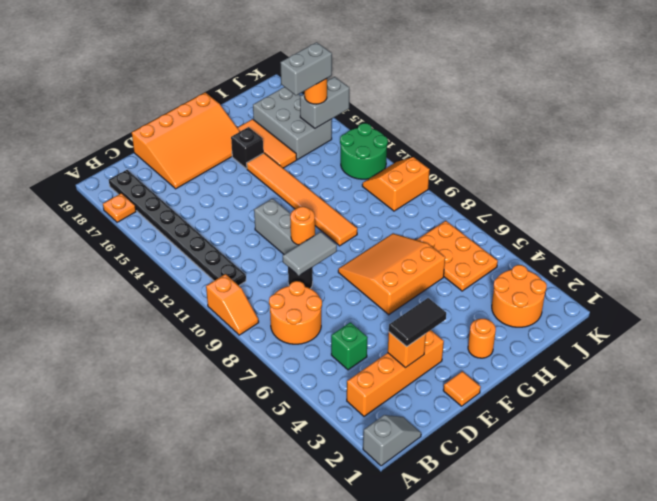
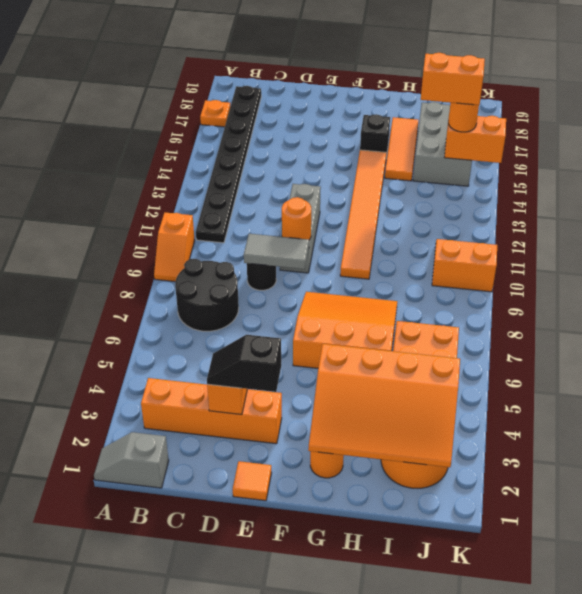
grey 1x2 slope [363,415,421,466] -> grey 1x2 slope turned to [94,432,169,488]
orange 2x2 round brick [269,281,322,344] -> black 2x2 round brick [175,259,239,331]
green 1x1 brick [331,322,368,370] -> none
black 1x2 tile [389,298,446,347] -> black 1x2 slope [207,335,281,392]
orange 3x4 slope [132,92,240,189] -> orange 3x4 slope moved to [308,344,460,467]
grey 1x2 brick [280,42,332,95] -> orange 1x2 brick [421,53,485,105]
green 2x2 round brick [340,123,388,179] -> none
grey 1x2 brick [300,77,349,128] -> orange 1x2 brick [444,116,506,163]

